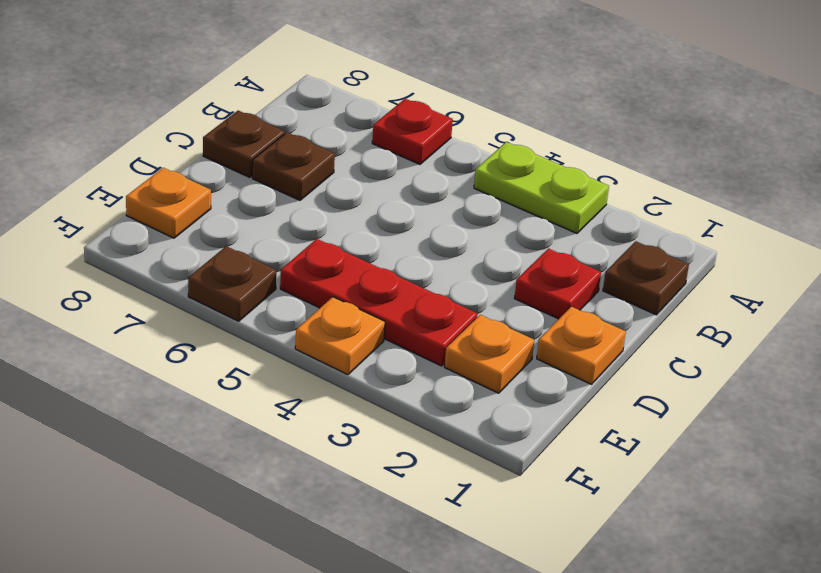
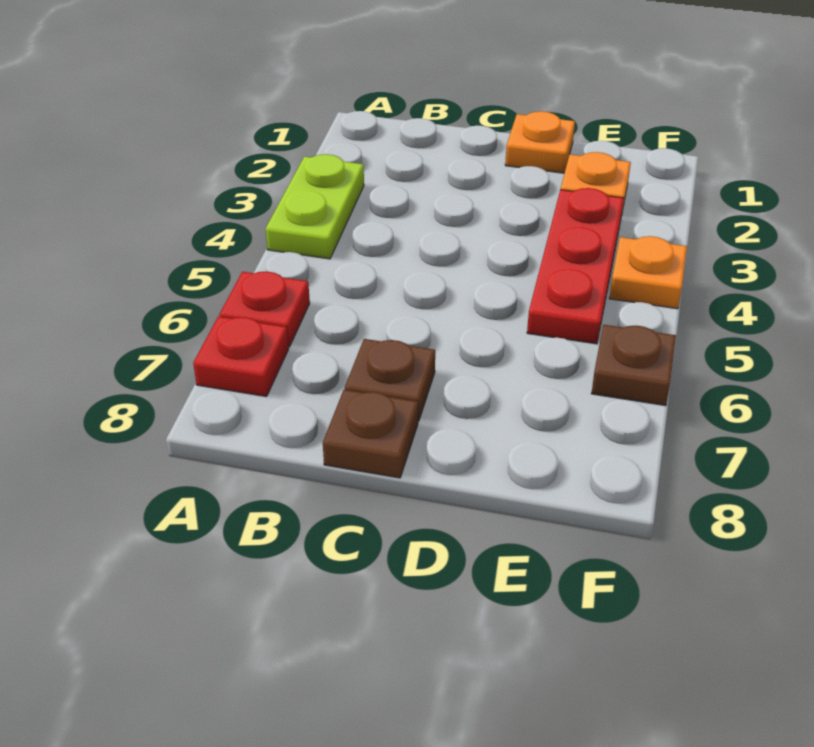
brown 1x1 plate [603,241,689,315] -> none
red 1x1 plate [514,249,601,319] -> red 1x1 plate moved to [193,316,289,397]
orange 1x1 plate [126,168,211,238] -> none

